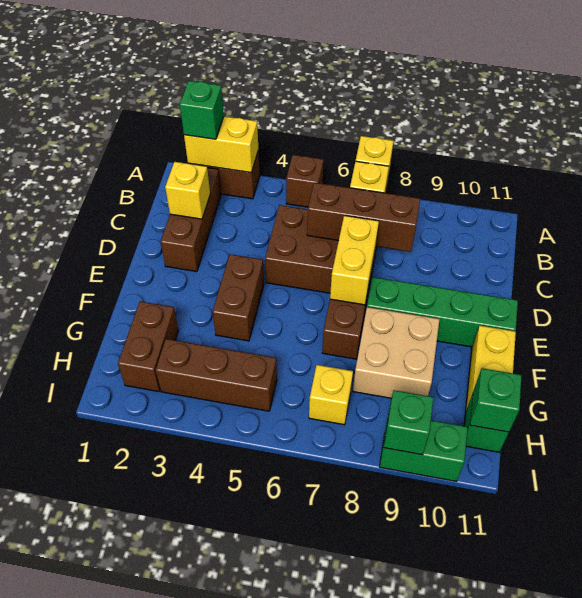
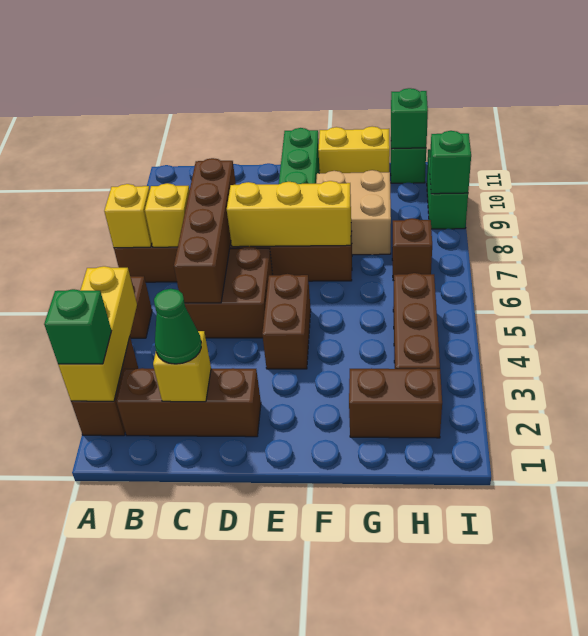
yellow 1x2 brick [184,116,258,173] -> yellow 1x3 brick [58,266,137,401]
none -> green 1x1 cone [154,289,201,364]
brown 1x3 brick [307,183,420,252] -> brown 1x4 brick [174,158,236,303]
yellow 1x2 brick [330,216,379,305] -> yellow 1x3 brick [227,181,351,247]
brown 1x2 brick [213,254,264,341] -> brown 1x2 brick turned to [262,274,311,369]
yellow 1x1 brick [309,365,353,425] -> brown 1x1 brick [392,218,432,281]

